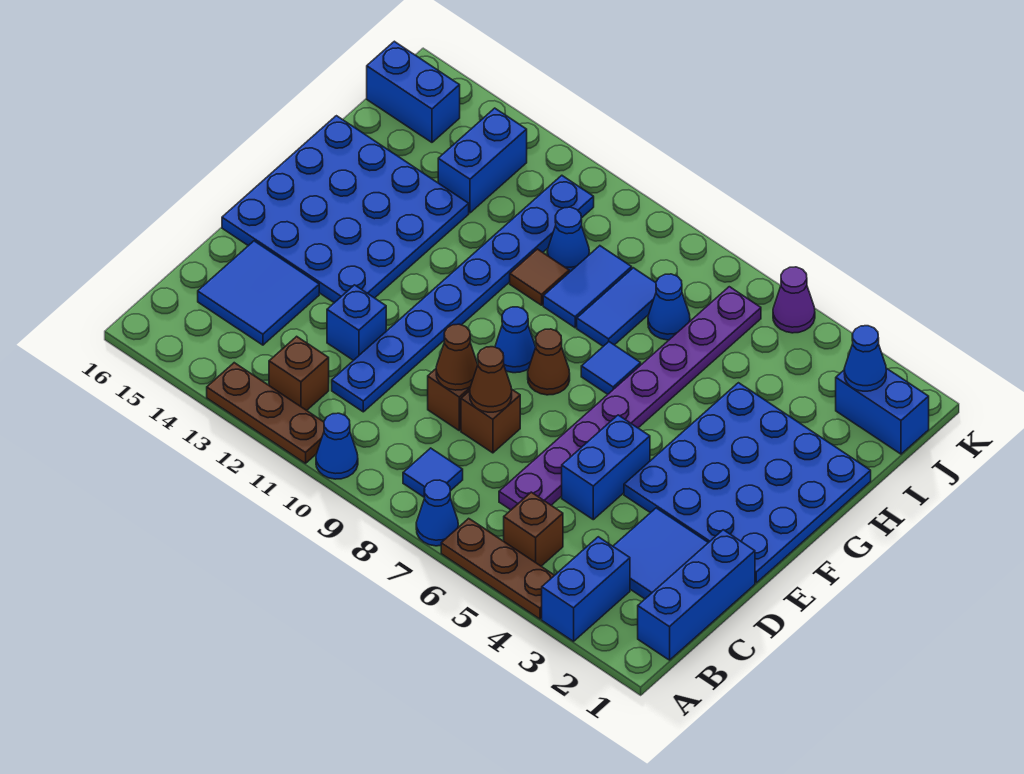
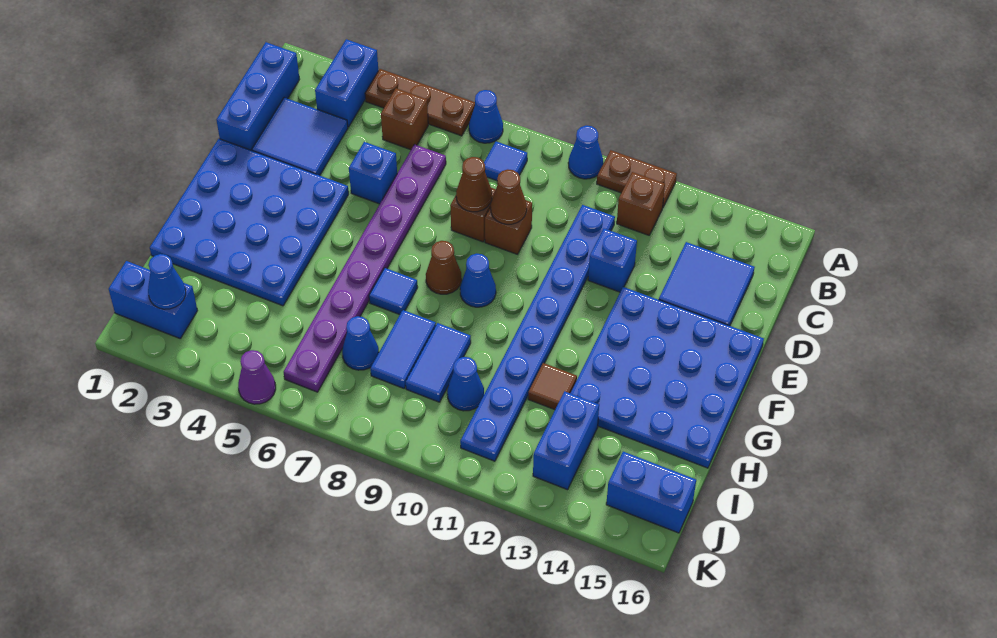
brown 1x3 plate [207,363,324,463] -> brown 1x2 plate [597,150,677,207]
blue 1x2 brick [562,415,650,520] -> blue 1x1 brick [349,142,397,204]
brown 1x1 tile [510,249,569,305] -> brown 1x1 tile moved to [528,363,577,410]

